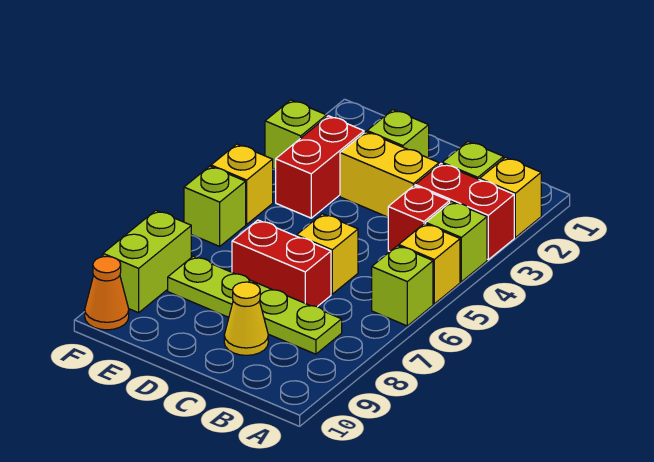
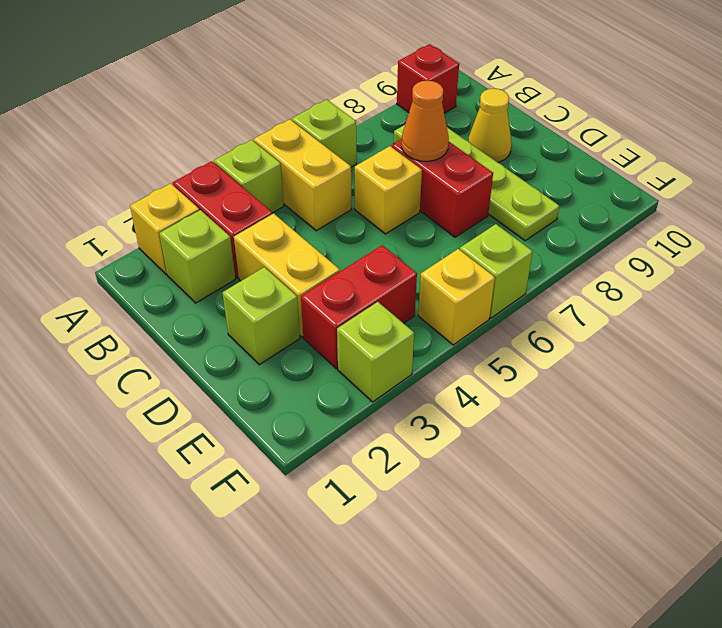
yellow 1x1 brick [399,224,460,304] -> yellow 1x2 brick [254,119,351,231]
red 1x1 brick [388,186,450,251] -> red 1x1 brick moved to [397,44,459,113]
lime 1x2 brick [103,210,191,313] -> none
orange 1x1 cone [85,256,129,330] -> orange 1x1 cone moved to [402,81,449,161]

